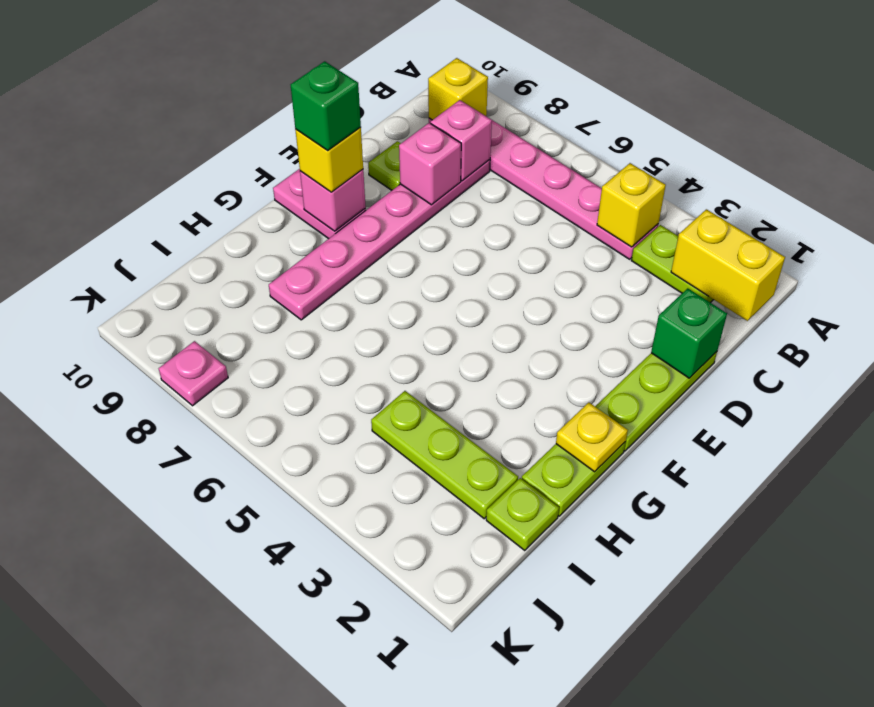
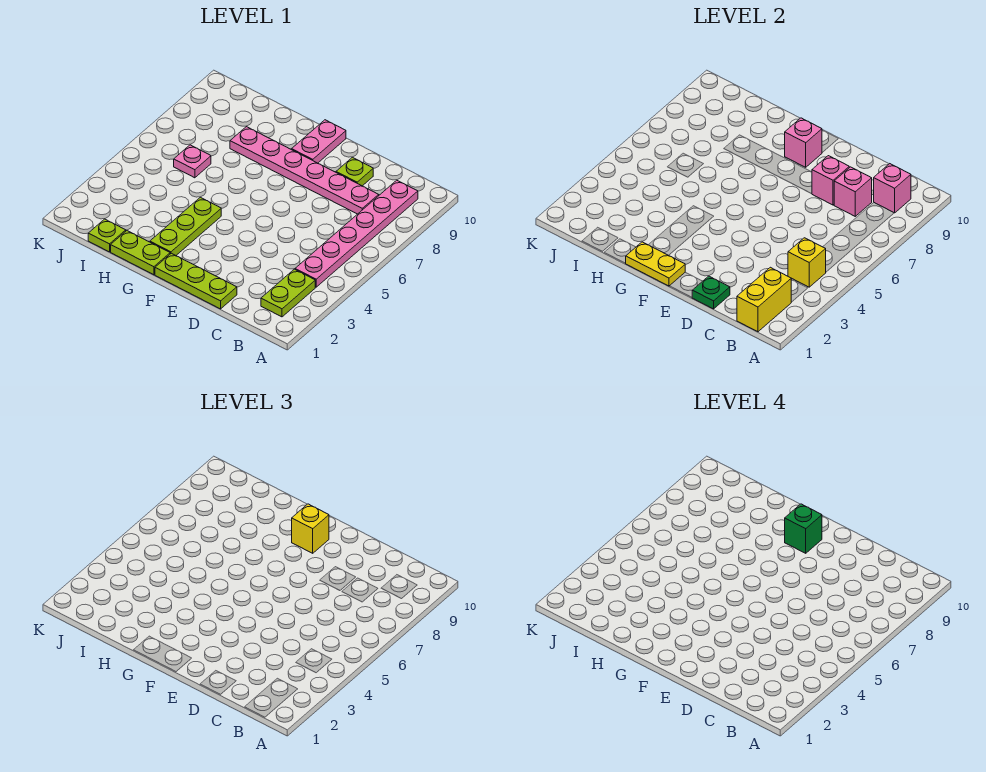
yellow 1x1 brick [428,58,488,120] -> pink 1x1 brick [874,164,911,213]
green 1x1 brick [651,288,727,378] -> green 1x1 plate [692,276,730,309]
yellow 1x1 plate [556,402,628,472] -> yellow 1x2 plate [625,242,685,286]
lime 1x3 plate [371,391,518,519] -> lime 1x3 plate moved to [150,197,221,255]
pink 1x1 plate [159,341,228,406] -> pink 1x1 plate moved to [174,145,211,178]

